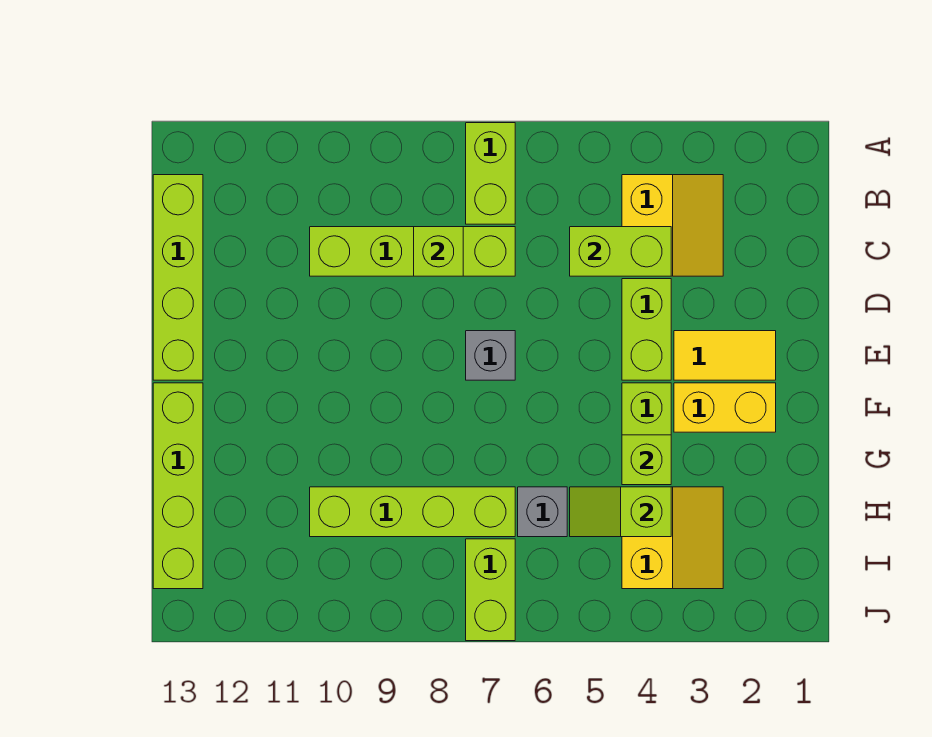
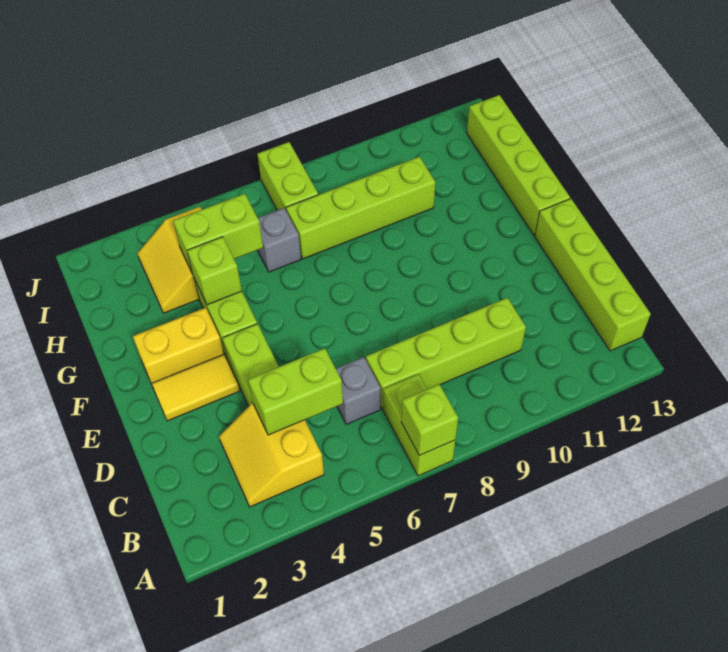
lime 1x1 brick [414,227,463,276] -> lime 1x1 brick moved to [401,384,458,456]
grey 1x1 brick [466,331,515,380] -> grey 1x1 brick moved to [336,357,381,425]
lime 1x2 slope [570,487,671,537] -> lime 1x2 brick [173,194,263,274]

